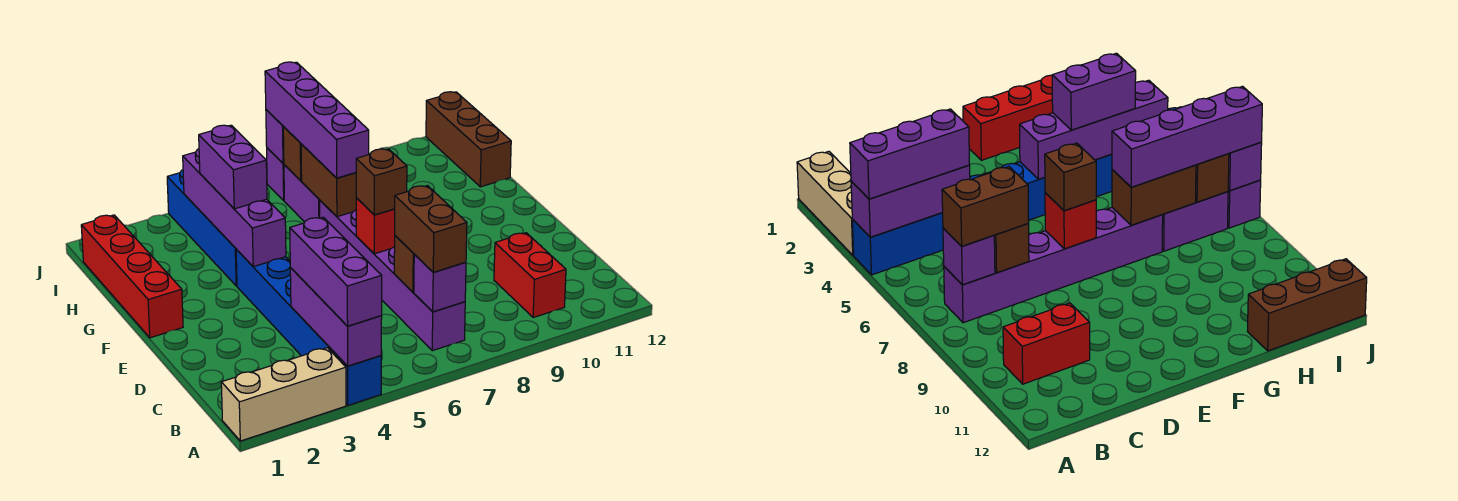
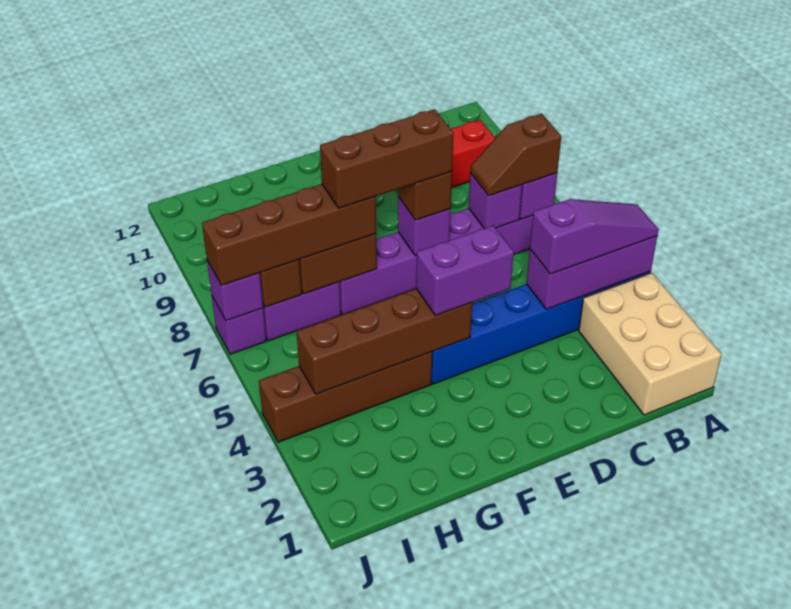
tan 1x3 brick [221,348,346,441] -> tan 2x3 brick [579,273,721,415]
purple 1x3 brick [290,217,382,326] -> purple 1x3 slope [530,199,659,274]
brown 1x2 brick [395,186,467,272] -> brown 1x2 slope [470,114,561,196]
brown 1x1 brick [394,236,415,292] -> purple 1x1 brick [469,173,522,228]
red 1x1 brick [356,198,395,254] -> purple 1x1 brick [398,197,451,256]
red 1x4 brick [81,215,183,338] -> none
purple 1x4 brick [183,149,286,267] -> brown 1x4 brick [297,289,472,394]
blue 1x4 brick [167,170,237,286] -> brown 1x4 brick [259,352,432,442]
purple 1x2 brick [199,125,267,209] -> purple 1x2 brick moved to [416,226,514,316]
purple 1x4 brick [265,62,369,178] -> brown 1x4 brick [202,184,376,285]
brown 1x3 brick [426,92,511,187] -> brown 1x3 brick moved to [320,109,453,208]

